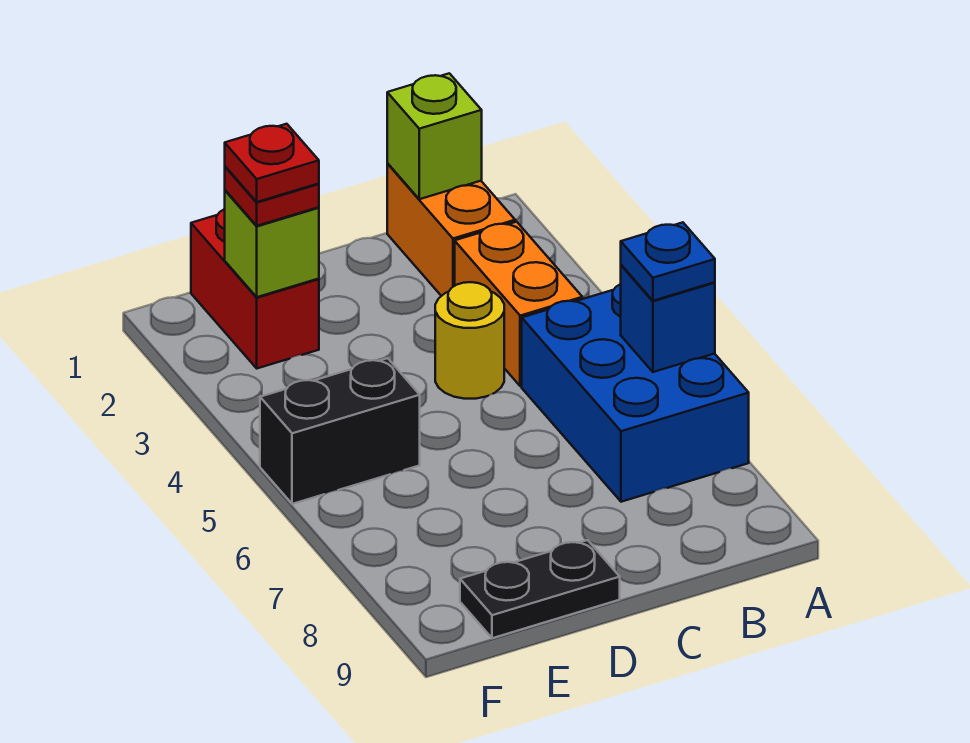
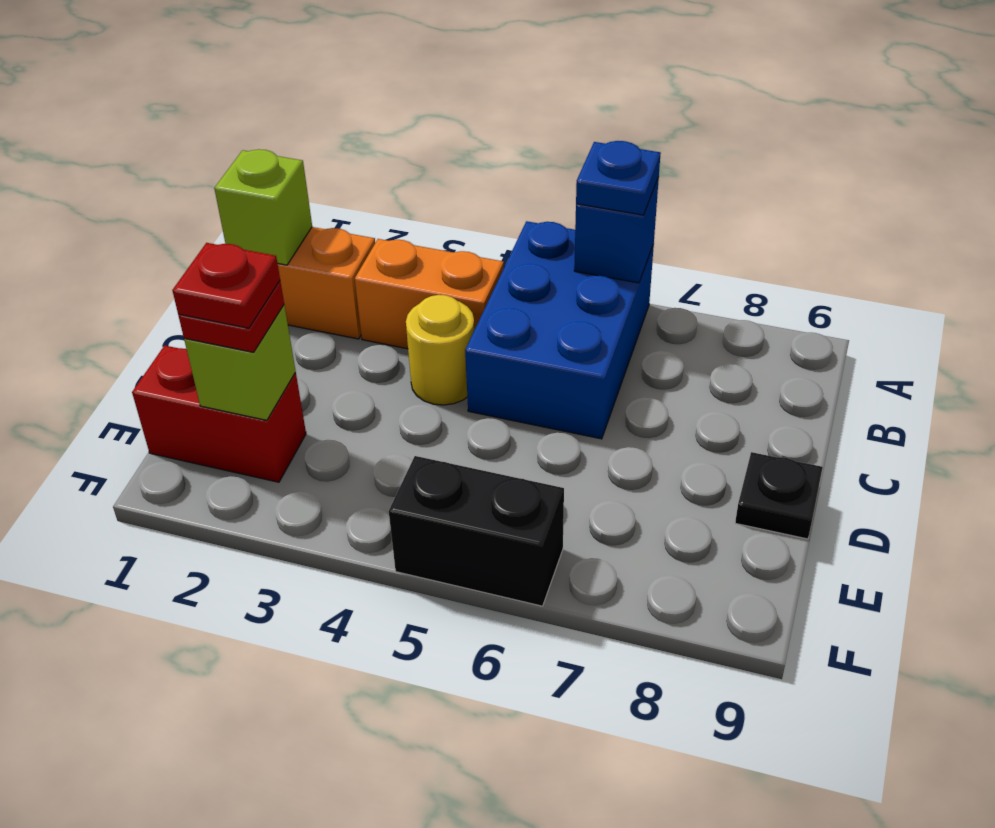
blue 2x3 brick [522,284,749,502] -> blue 2x3 brick turned to [465,221,654,439]
black 1x2 plate [460,540,620,638] -> black 1x1 plate [735,452,823,539]
black 1x2 brick [260,358,420,504] -> black 1x2 brick turned to [389,456,564,606]

